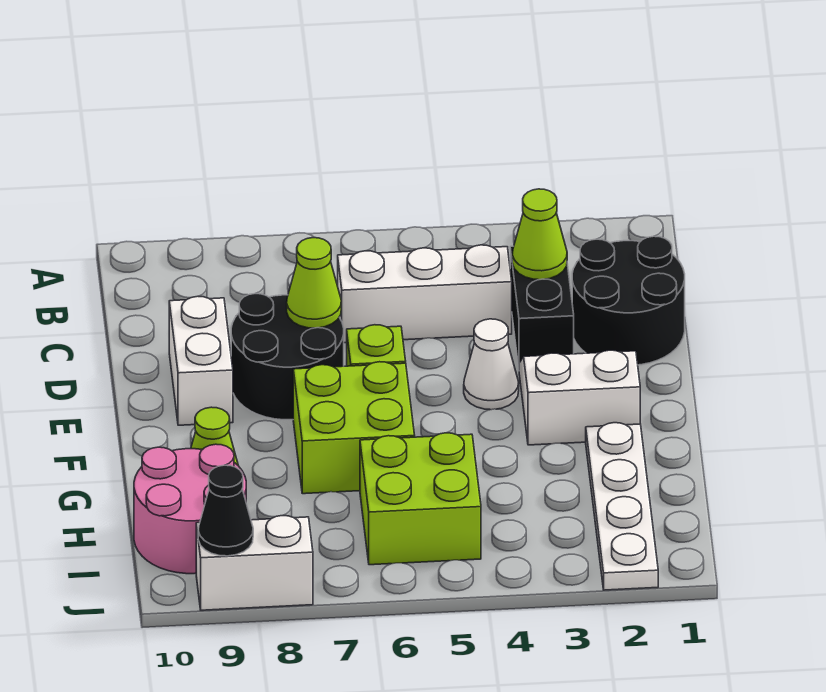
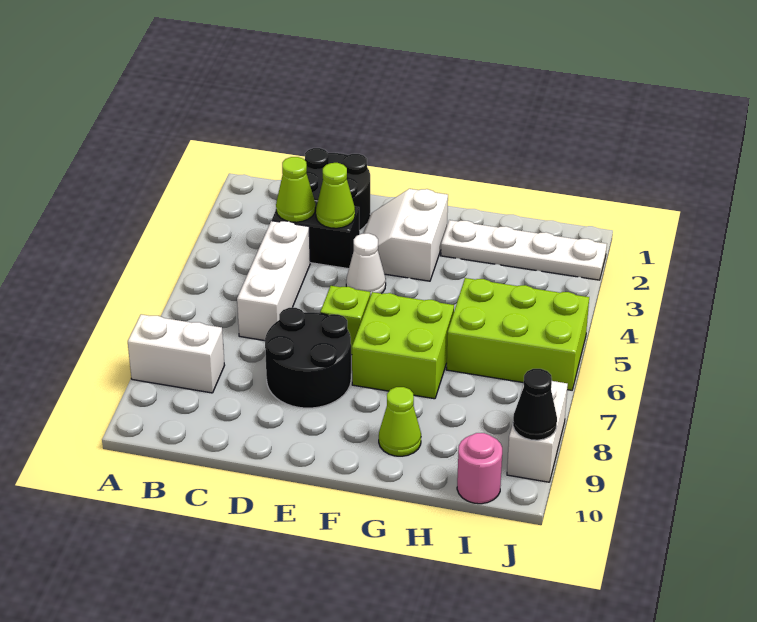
lime 1x1 cone [287,238,341,328] -> lime 1x1 cone moved to [316,163,355,228]
white 1x2 brick [169,296,233,425] -> white 1x2 brick moved to [128,314,225,393]
lime 2x2 brick [360,433,481,565] -> lime 2x3 brick [446,278,589,390]
pink 2x2 round brick [134,444,246,574] -> pink 1x1 round brick [457,433,502,504]

